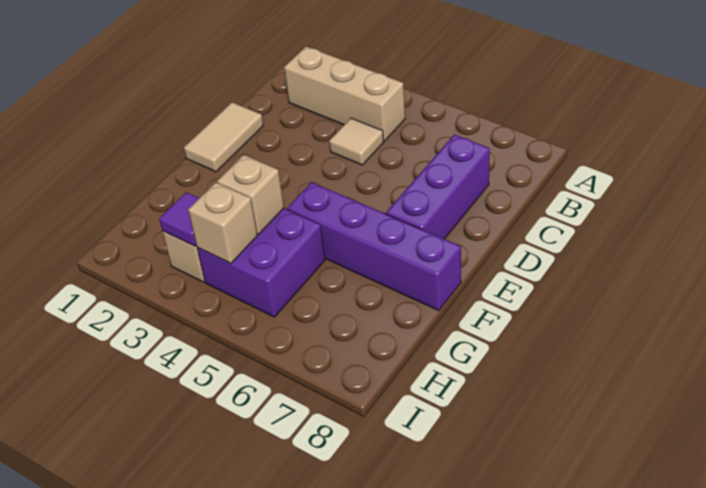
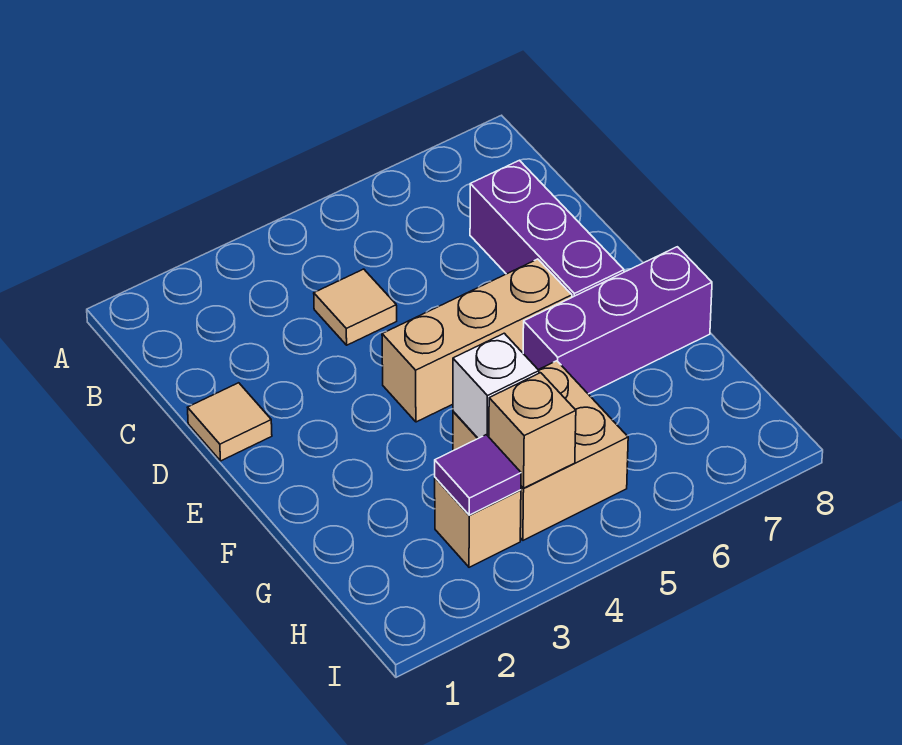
tan 1x3 brick [284,46,405,141] -> tan 1x3 brick moved to [382,259,572,422]
tan 1x2 tile [184,102,263,172] -> tan 1x1 tile [188,383,272,461]
purple 1x4 brick [287,182,461,311] -> purple 1x3 brick [523,247,712,394]
purple 2x2 brick [197,208,325,317] -> tan 2x2 brick [453,361,628,540]
tan 1x1 brick [217,155,284,234] -> white 1x1 brick [453,333,539,438]

